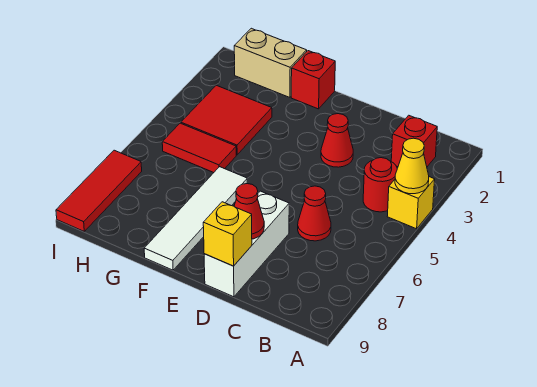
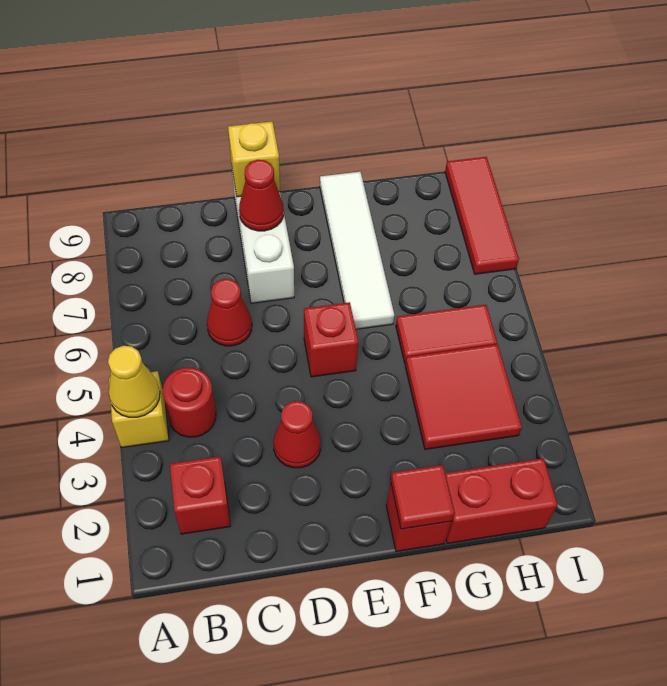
none -> red 1x1 brick [304,302,358,377]
none -> red 1x1 tile [391,465,455,529]
tan 1x2 brick [234,28,307,97] -> red 1x2 brick [445,458,558,543]

